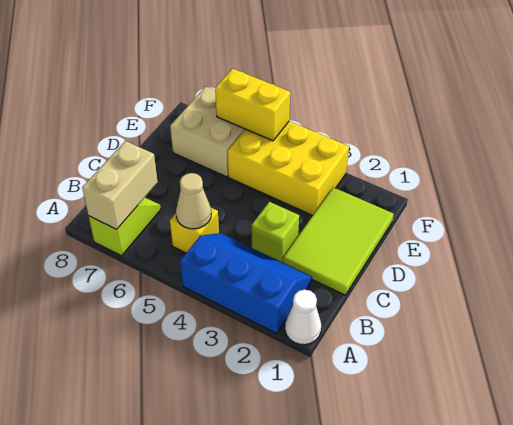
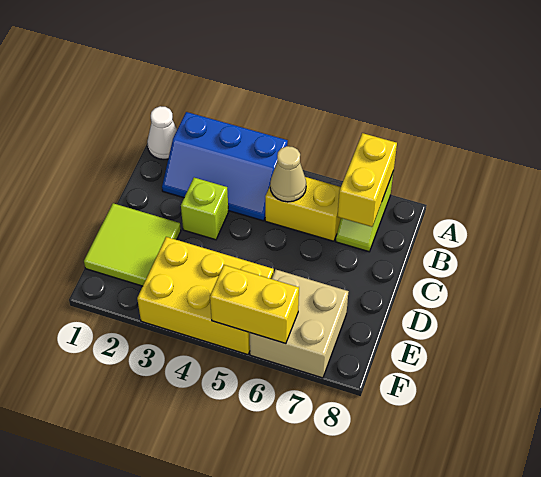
tan 1x2 brick [82,141,158,229] -> yellow 1x2 brick [338,133,397,227]
yellow 1x1 brick [170,208,219,253] -> yellow 1x2 brick [265,177,341,241]
lime 2x3 tile [283,187,394,295] -> lime 2x2 tile [84,203,181,286]

